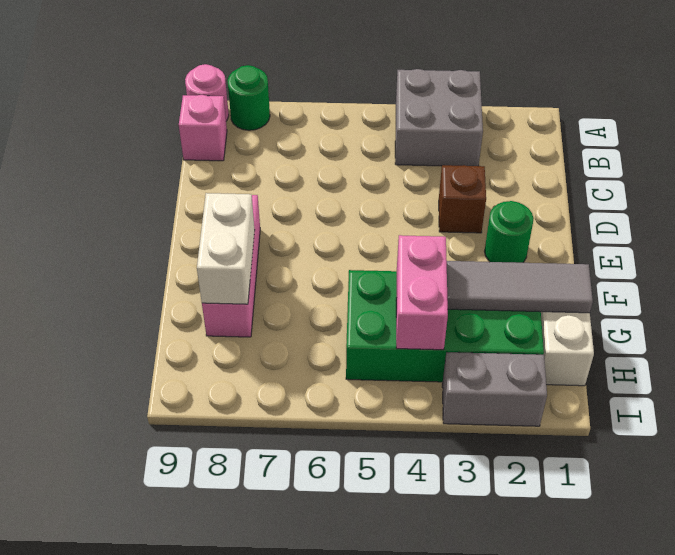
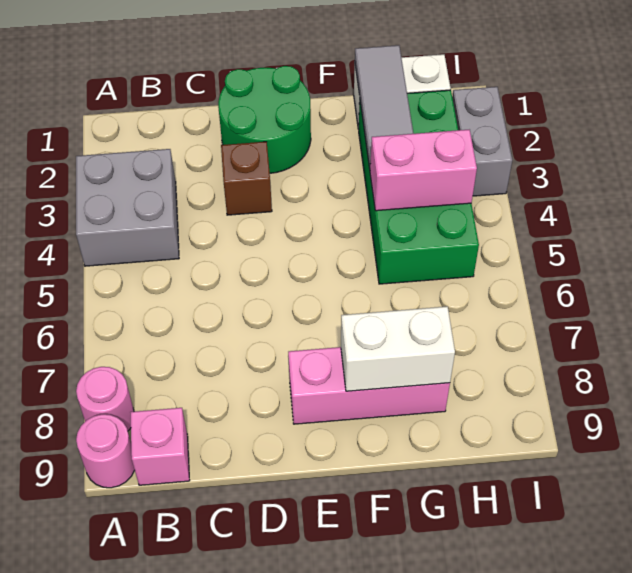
green 1x1 round brick [227,65,270,130] -> pink 1x1 round brick [76,367,134,431]
green 1x1 round brick [485,201,534,263] -> green 2x2 round brick [218,66,311,173]

